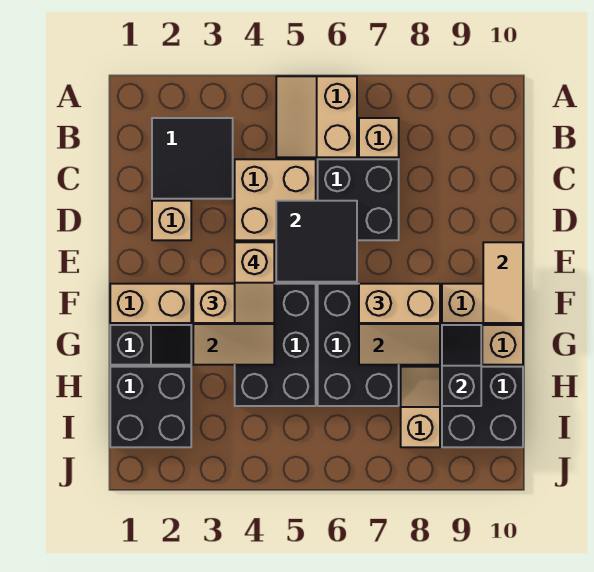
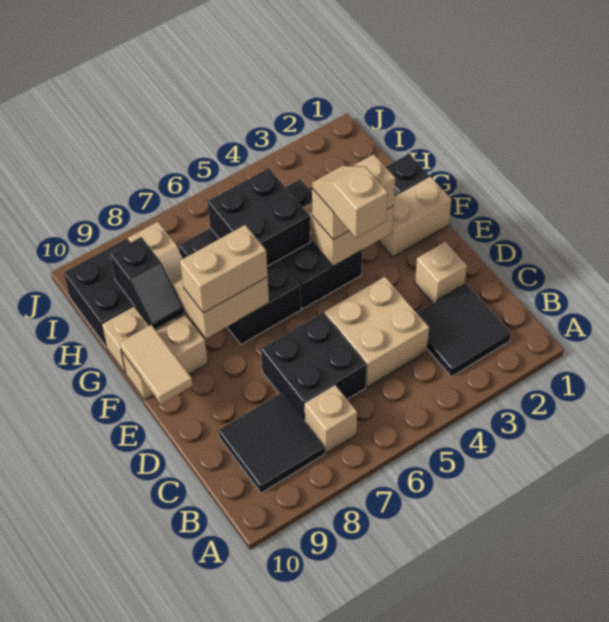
tan 2x2 slope [276,76,357,157] -> none
black 2x2 tile [276,201,357,282] -> black 2x2 tile moved to [218,393,325,493]
black 2x2 brick [110,367,191,447] -> black 2x2 brick moved to [208,168,310,266]

